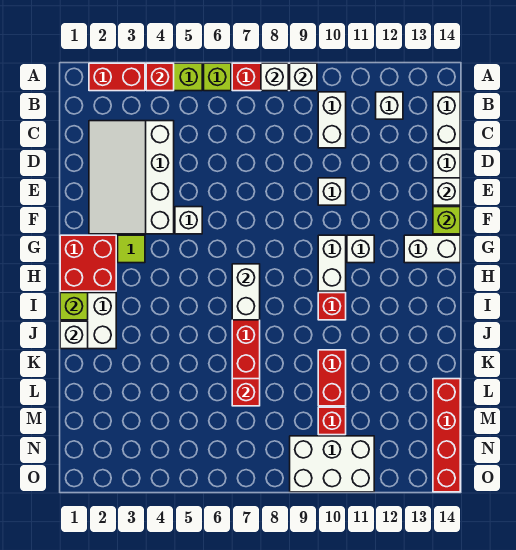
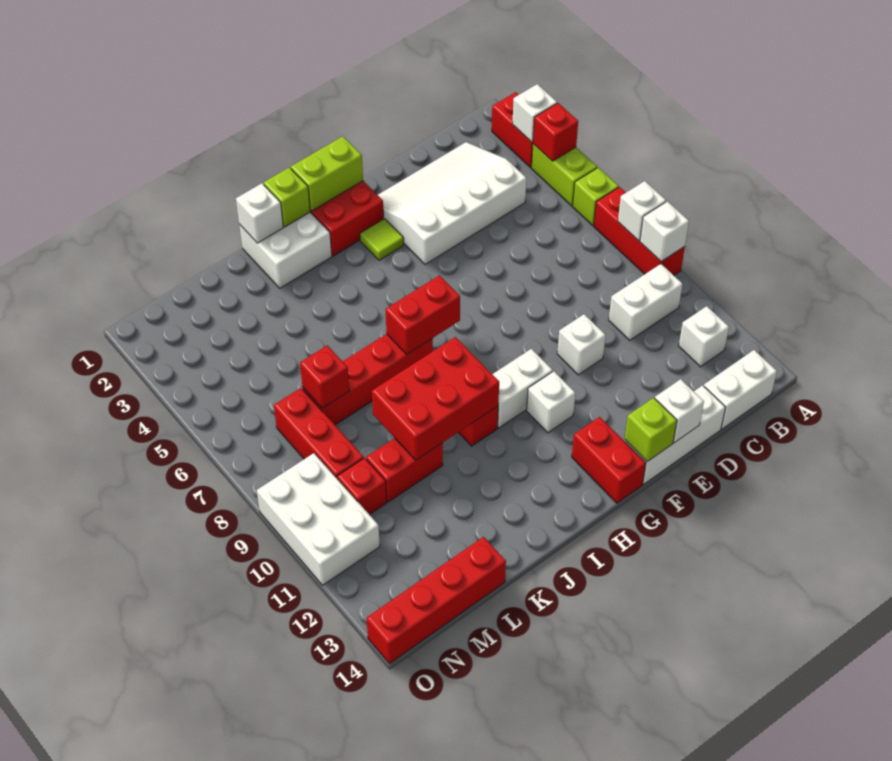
white 1x1 brick [175,207,202,234] -> white 1x1 brick moved to [512,84,557,142]
none -> lime 1x2 brick [291,136,363,211]
white 1x2 brick [404,235,460,263] -> red 1x2 brick [572,417,646,503]
white 1x2 brick [232,264,260,320] -> red 1x2 brick [385,275,460,355]
none -> red 2x3 brick [372,337,499,460]
none -> red 1x3 brick [274,388,364,478]

